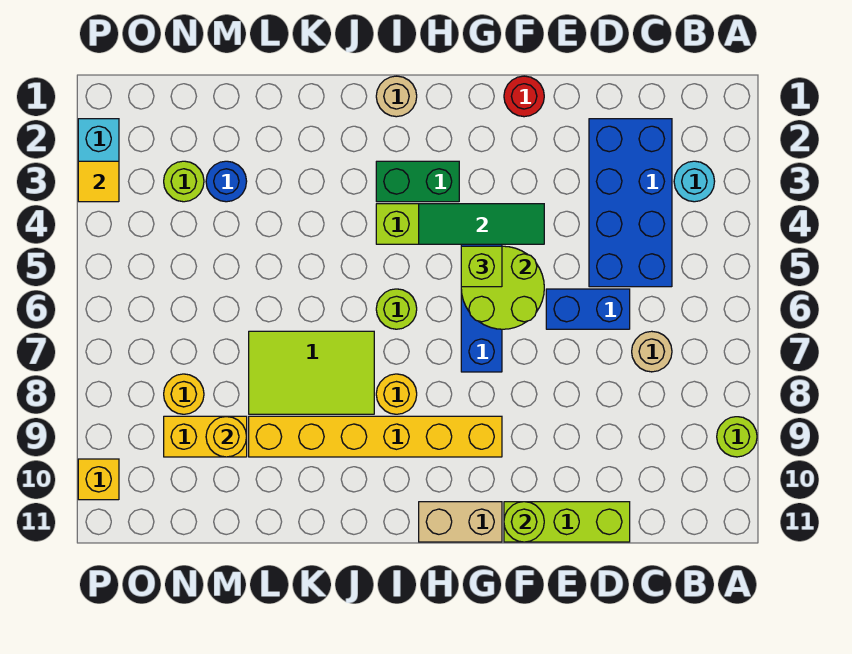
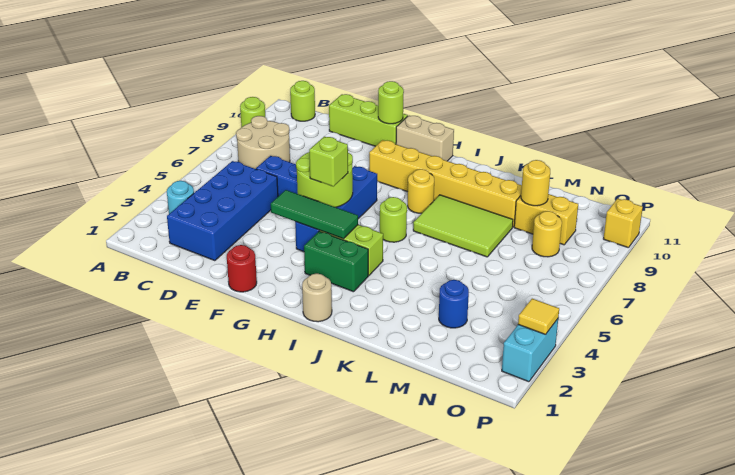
tan 1x1 round brick [632,331,672,372] -> tan 2x2 round brick [236,116,290,169]
lime 1x1 round brick [164,161,204,202] -> lime 1x1 round brick moved to [290,81,315,121]

